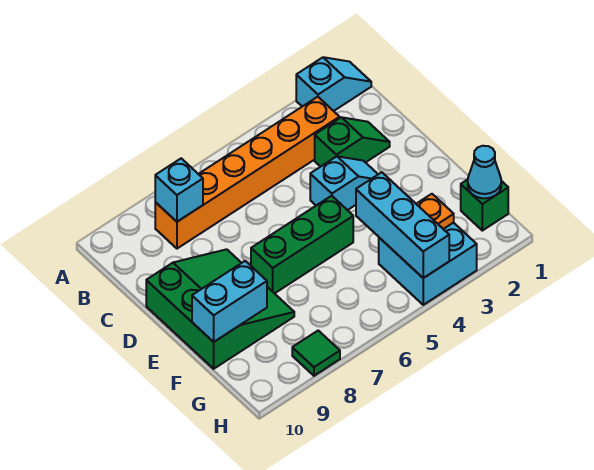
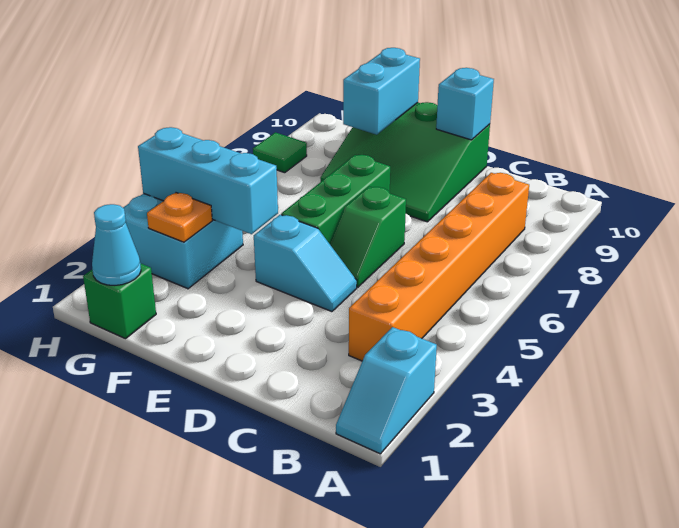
cyan 1x1 brick [155,158,203,222] -> cyan 1x1 brick moved to [436,68,494,140]
green 1x2 slope [315,117,390,167] -> green 1x2 slope moved to [329,187,406,287]
cyan 1x2 slope [310,156,378,210] -> cyan 1x2 slope turned to [254,215,357,312]

